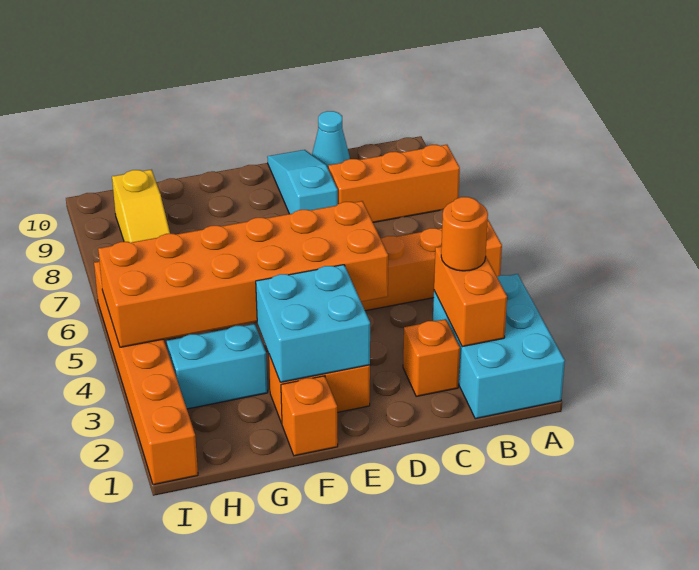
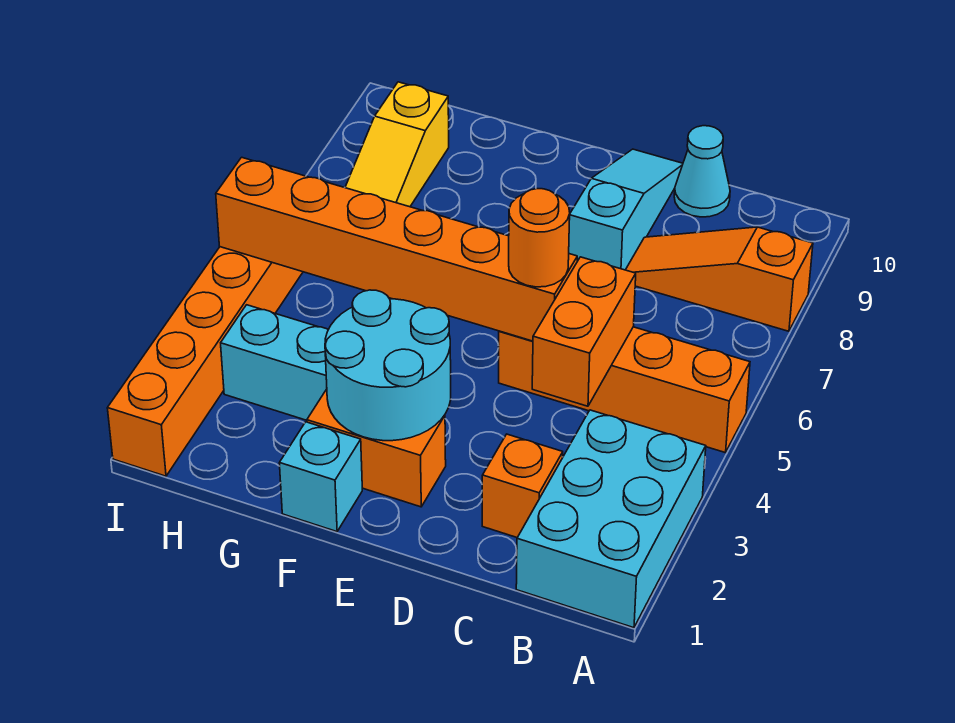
orange 1x3 brick [328,145,460,222] -> orange 1x3 slope [626,227,813,331]
orange 1x2 brick [434,246,507,347] -> orange 1x2 brick moved to [532,257,636,406]
orange 1x1 round brick [441,197,488,271] -> orange 1x1 round brick moved to [509,189,570,287]
orange 2x6 brick [98,201,388,347] -> orange 1x6 brick [216,157,577,341]
cyan 2x2 brick [256,265,370,382] -> cyan 2x2 round brick [325,290,451,441]
orange 1x1 brick [281,376,338,456] -> cyan 1x1 brick [279,422,362,532]

